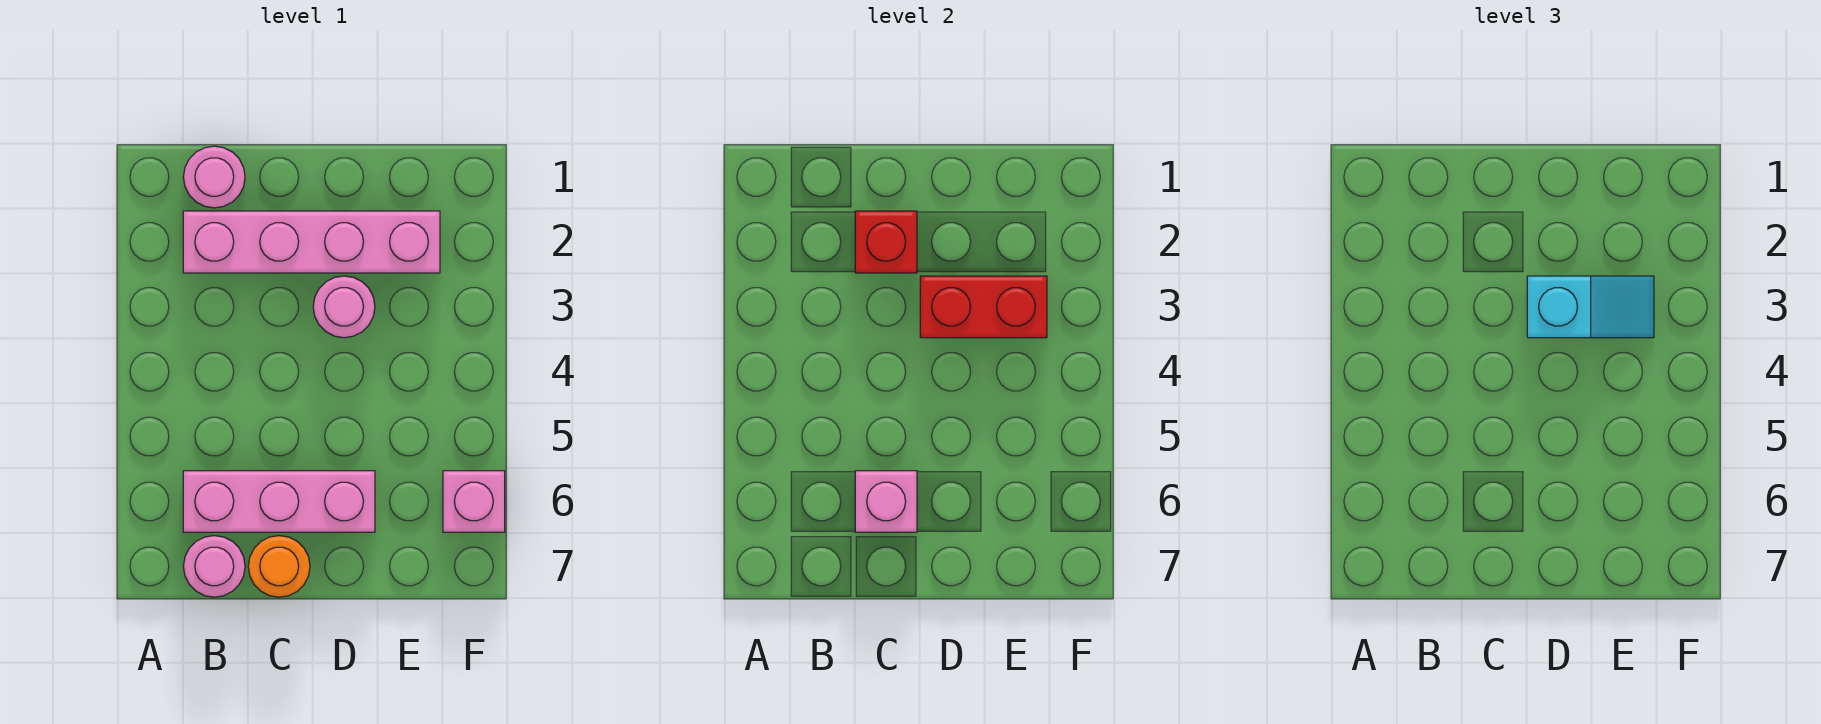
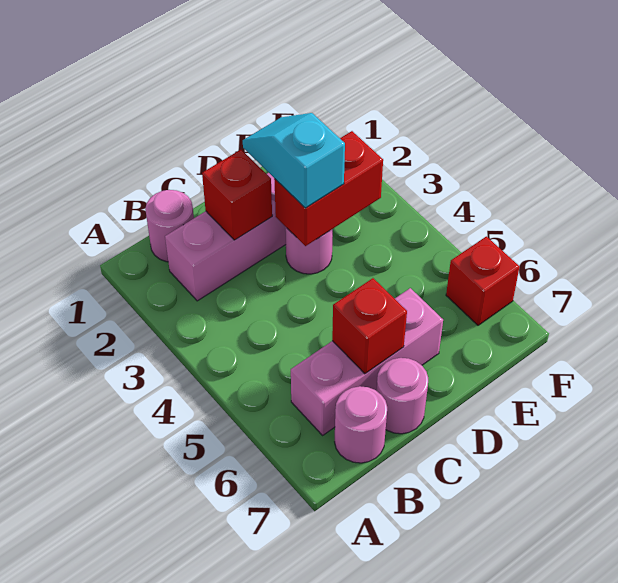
pink 1x1 brick [855,471,917,532] -> red 1x1 brick [332,278,407,374]
orange 1x1 round brick [248,536,310,597] -> pink 1x1 round brick [376,358,428,434]
cyan 1x2 slope [1527,276,1654,338] -> cyan 1x2 slope turned to [243,113,345,208]
pink 1x1 brick [443,471,505,532] -> red 1x1 brick [446,236,519,325]

